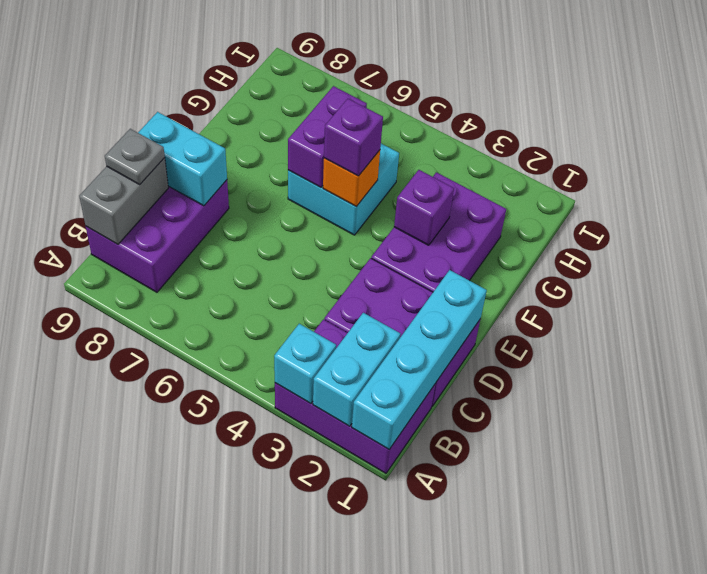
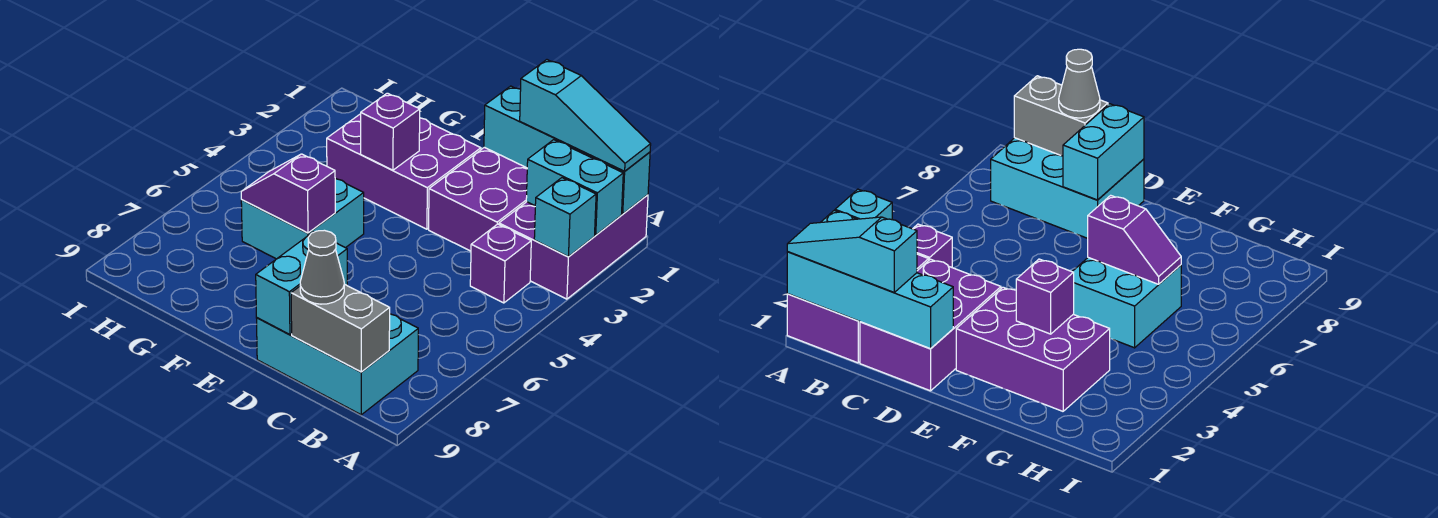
none -> cyan 1x3 slope [520,60,651,171]
purple 2x3 brick [86,180,229,292] -> cyan 2x3 brick [257,314,418,415]
grey 1x1 plate [105,129,165,184] -> grey 1x1 cone [300,230,344,304]
orange 1x1 brick [323,150,380,207] -> none
purple 1x1 brick [324,99,383,176] -> purple 1x1 brick moved to [470,224,531,303]
purple 1x2 brick [288,86,367,187] -> purple 1x2 slope [241,154,335,233]

